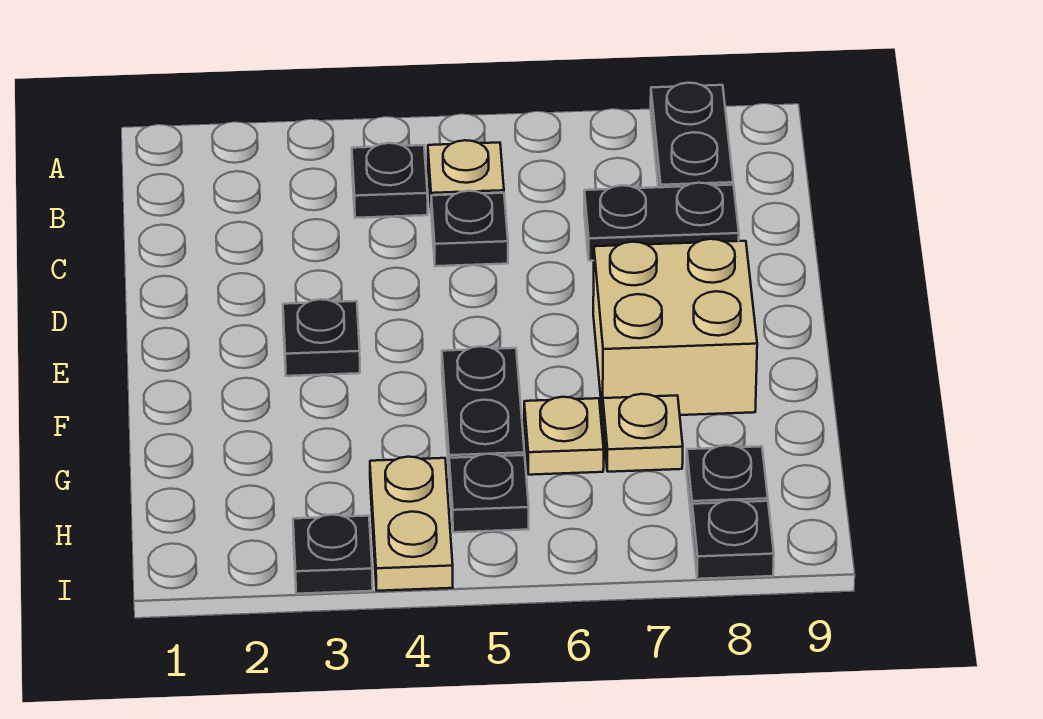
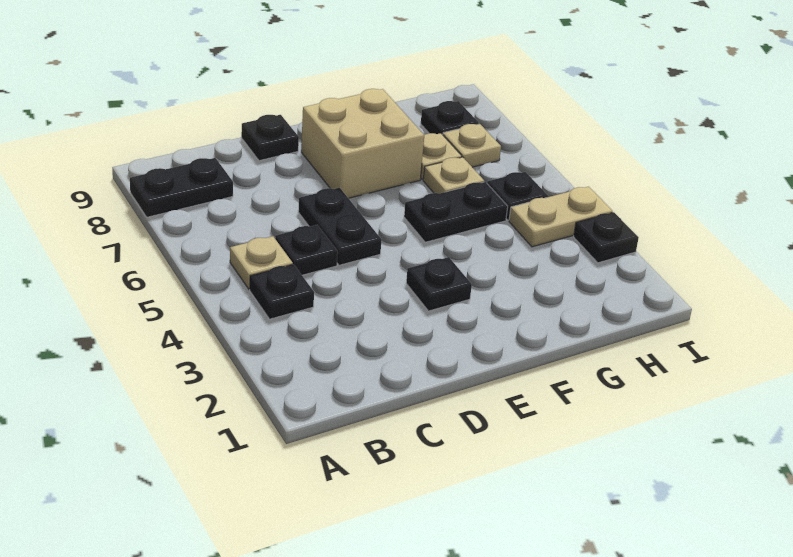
black 1x2 plate [584,183,739,261] -> black 1x2 plate moved to [298,188,382,265]
none -> tan 1x1 plate [443,124,501,167]
black 1x1 plate [692,500,774,579] -> black 1x1 plate moved to [241,115,299,161]

